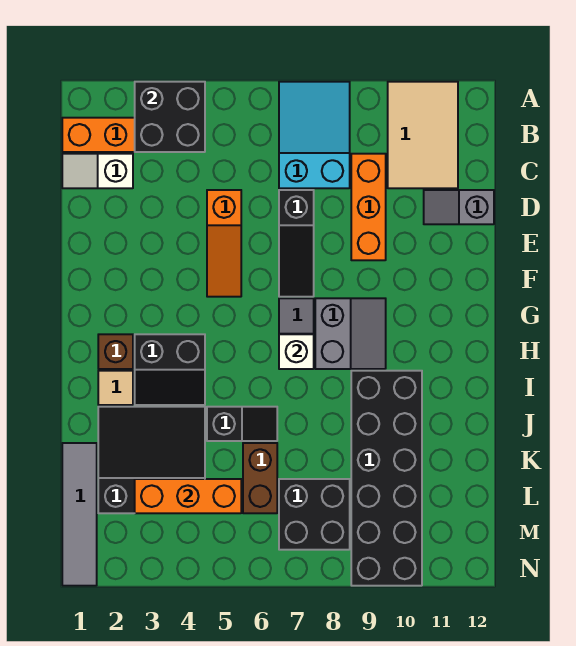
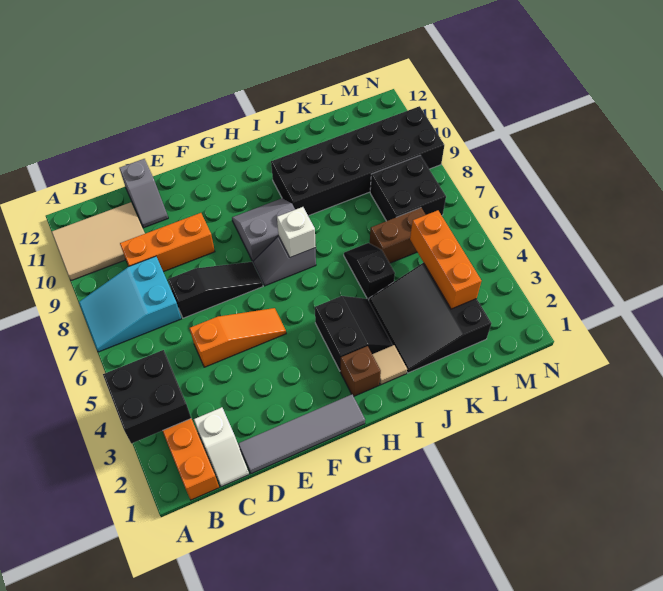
grey 1x4 tile [62,443,97,586] -> grey 1x4 tile moved to [238,394,365,474]

